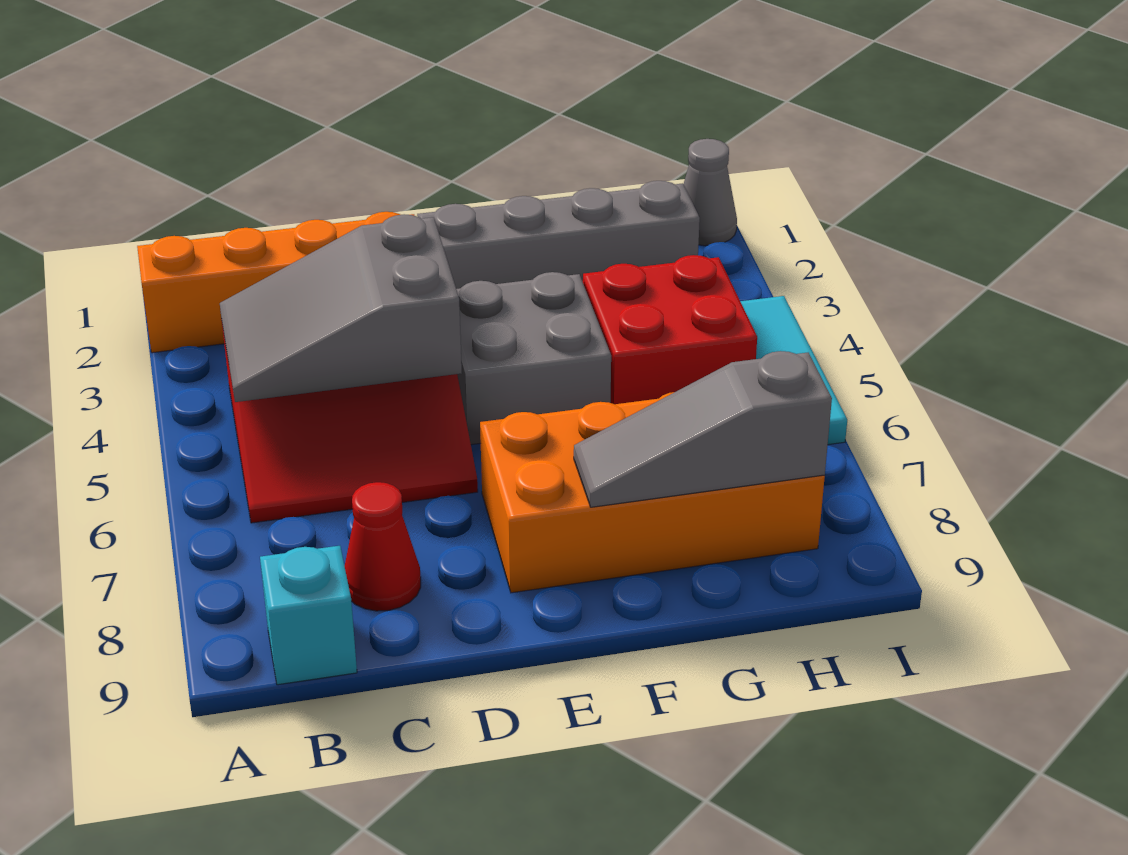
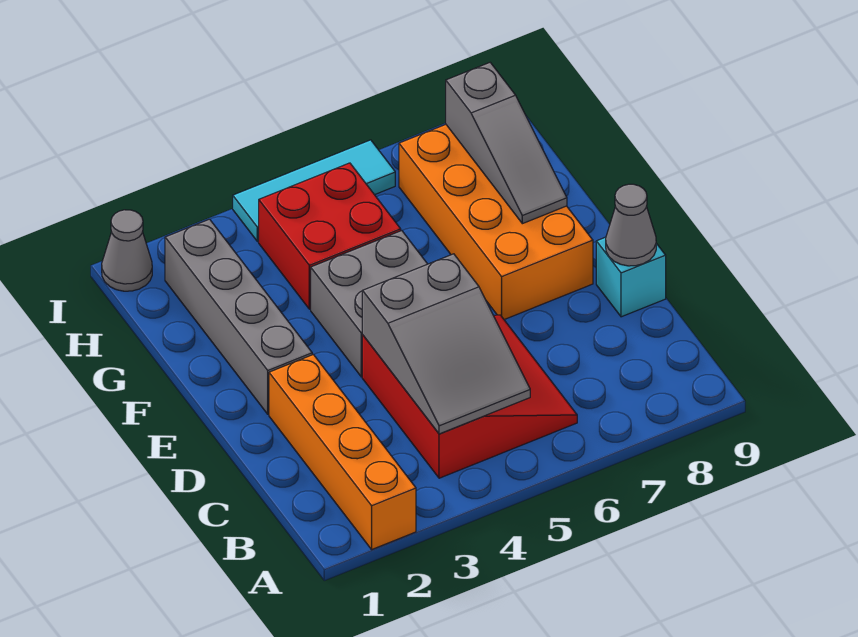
cyan 1x1 brick [260,546,357,685] -> cyan 1x1 brick moved to [596,237,666,317]
red 1x1 cone [345,482,421,611] -> none
none -> grey 1x1 cone [606,184,656,266]

